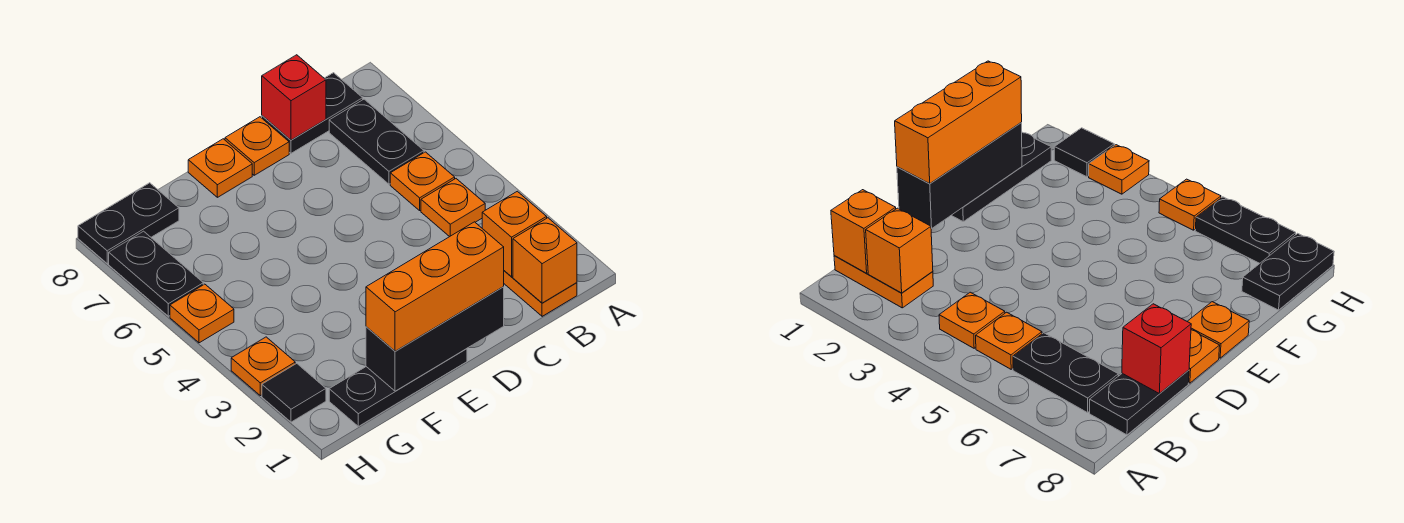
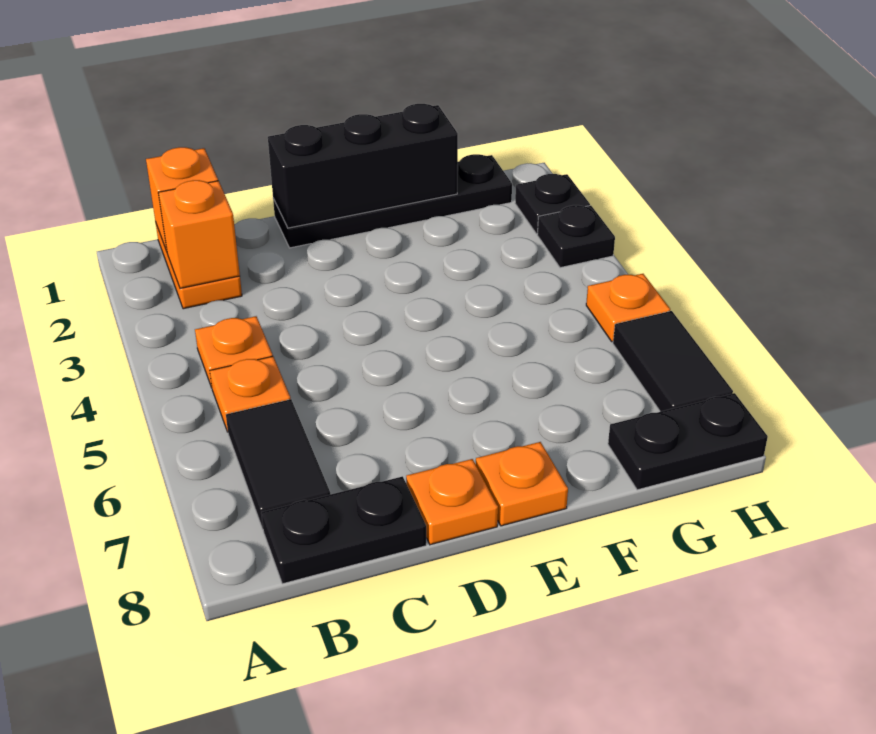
black 1x2 plate [329,99,424,184] -> black 1x2 tile [226,399,330,529]
red 1x1 brick [262,55,326,140] -> none
orange 1x3 brick [366,222,504,351] -> none
black 1x3 plate [329,349,467,426] -> black 1x4 plate [273,154,512,248]
black 1x1 tile [262,364,326,422] -> black 1x1 plate [515,174,590,234]
orange 1x1 plate [231,337,295,396] -> black 1x1 plate [537,205,615,268]
black 1x2 plate [109,231,203,316] -> black 1x2 tile [613,311,733,412]

